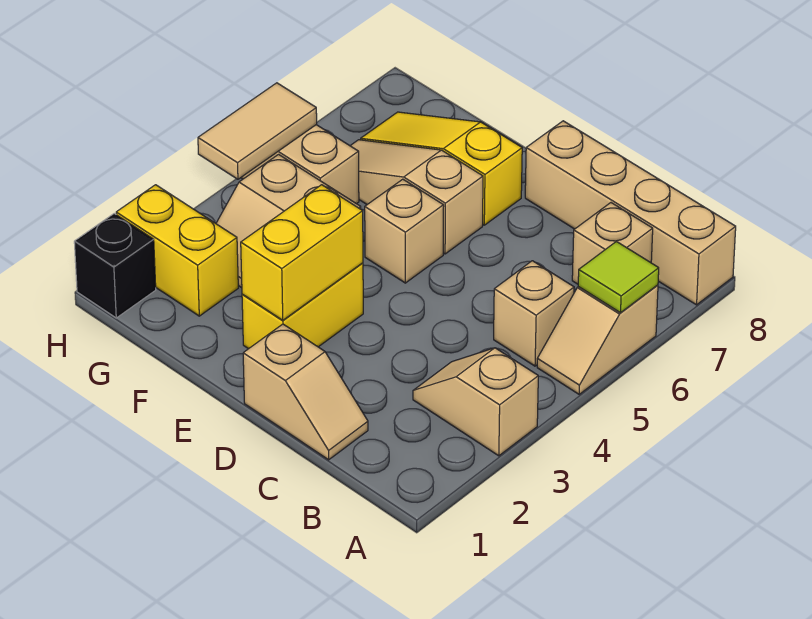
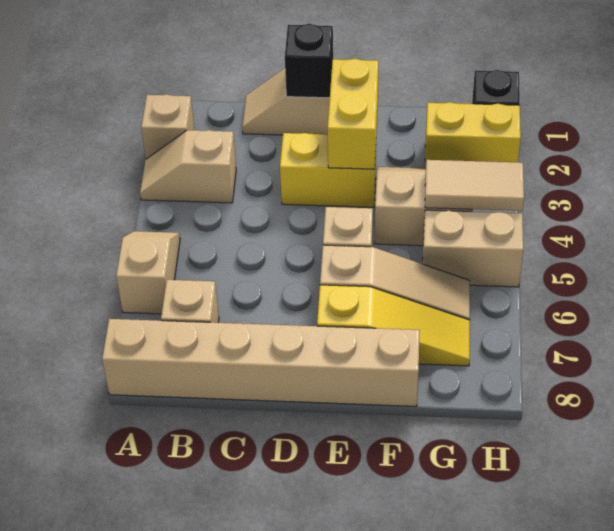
tan 1x2 slope [413,348,538,456] -> tan 1x2 slope turned to [140,130,236,203]
lime 1x1 tile [578,242,659,313] -> none
tan 1x4 brick [525,121,736,305] -> tan 1x6 brick [102,319,420,406]
tan 1x1 brick [494,261,574,366] -> tan 1x1 brick moved to [141,94,195,159]
none -> black 1x1 brick [285,24,333,98]
yellow 1x2 brick [242,263,363,349] -> yellow 1x2 brick turned to [280,133,376,207]
tan 1x2 tile [198,83,317,179] -> tan 1x2 tile turned to [425,160,524,211]

